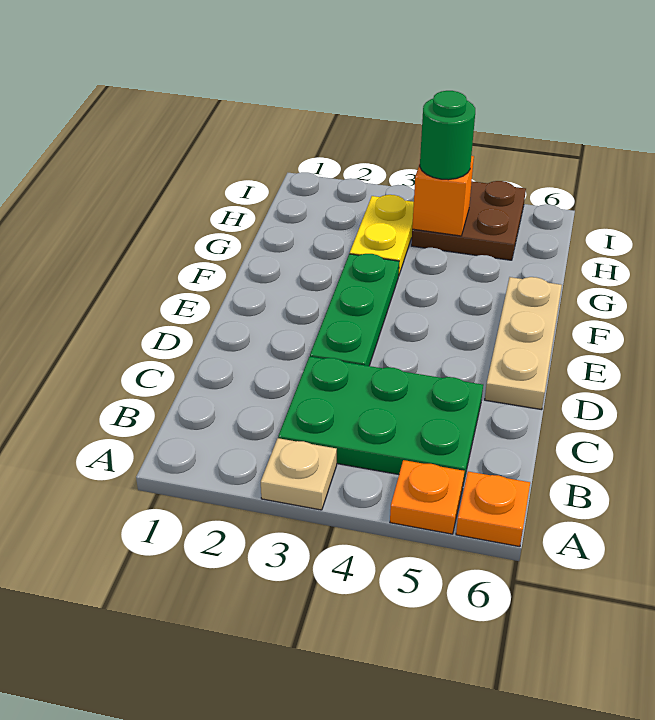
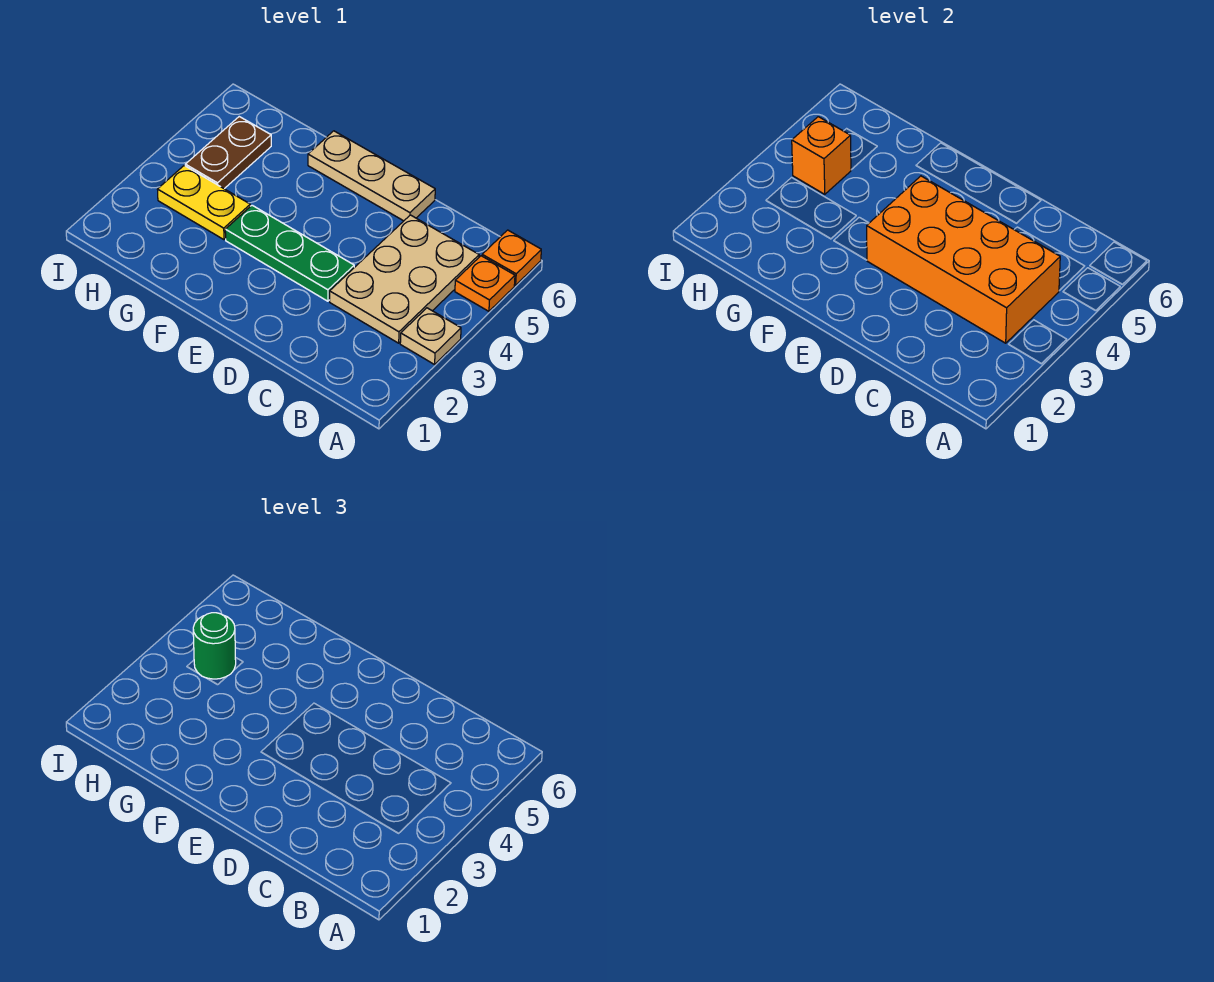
green 2x3 plate [278,357,483,484] -> tan 2x3 plate [330,215,479,343]
none -> orange 2x4 brick [867,176,1060,343]
brown 2x2 plate [411,181,526,260] -> brown 1x2 plate [185,117,271,189]

